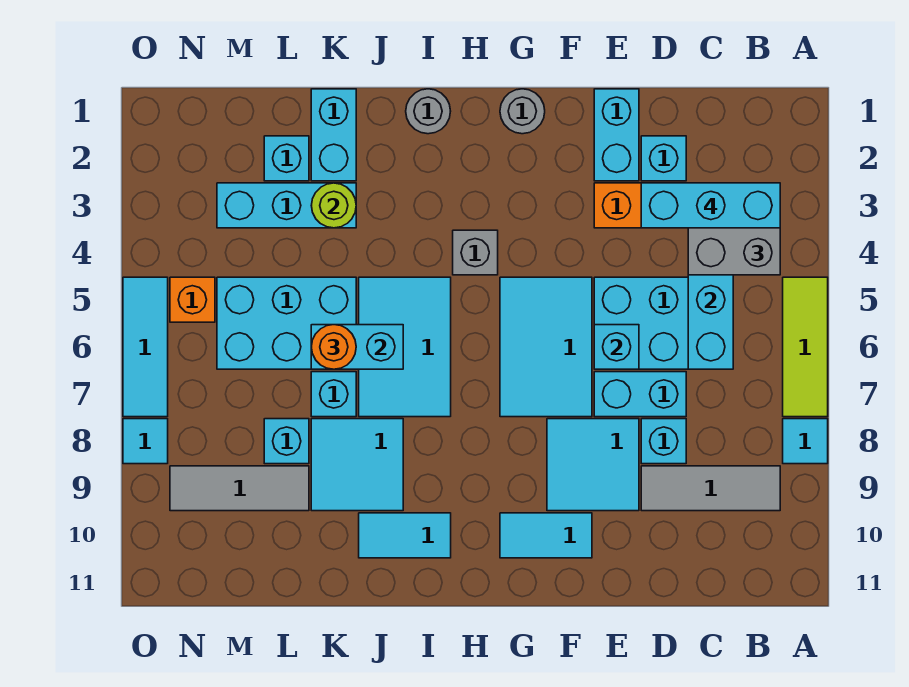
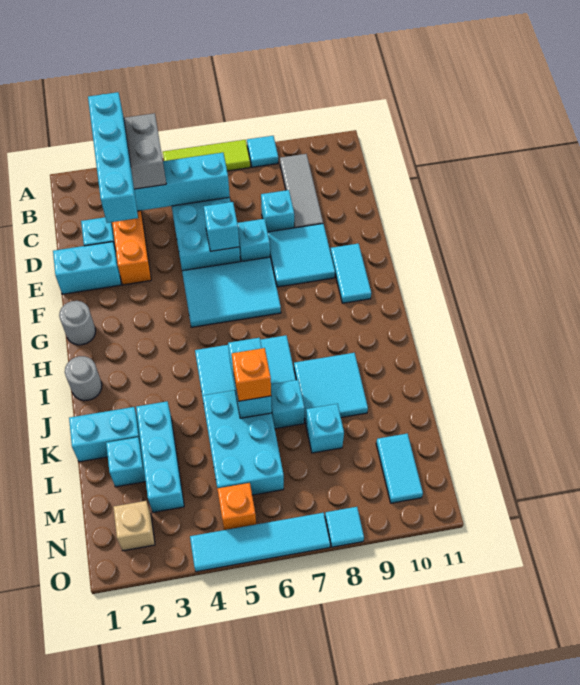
cyan 1x3 brick [641,183,780,228] -> cyan 1x4 brick [88,92,138,223]
cyan 1x2 brick [594,372,686,417] -> cyan 1x1 brick [237,219,270,262]
grey 1x1 brick [453,230,498,275] -> none
cyan 1x2 tile [359,513,451,558] -> cyan 1x2 tile moved to [376,434,423,503]
lime 1x1 round brick [311,183,356,228] -> none
orange 1x1 round brick [311,325,356,369] -> orange 1x1 brick [232,348,271,401]
grey 1x3 tile [170,466,309,511] -> none
none -> tan 1x1 brick [113,501,155,551]
cyan 1x3 tile [123,277,168,417] -> cyan 1x4 tile [190,513,330,572]

